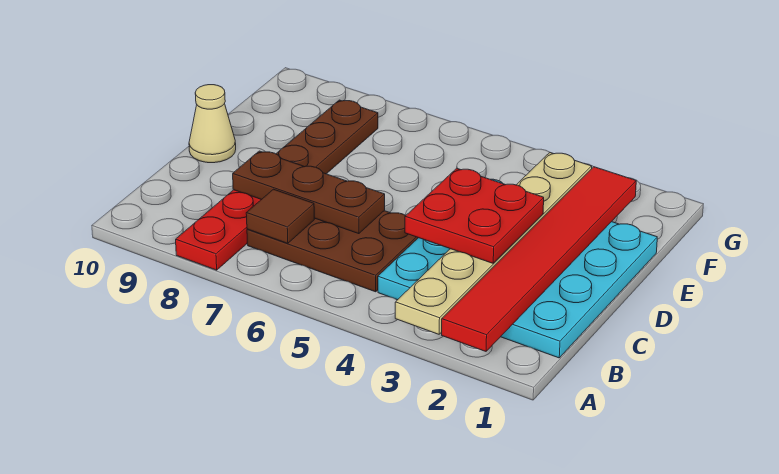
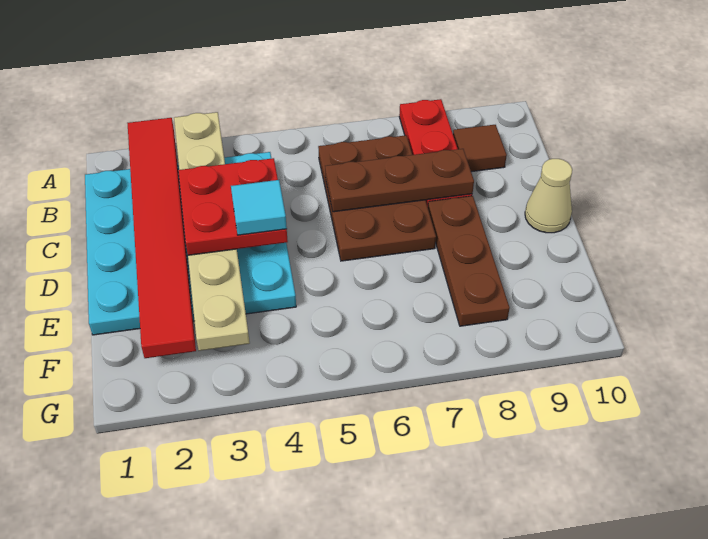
brown 2x3 plate [247,211,418,292] -> brown 2x3 plate turned to [318,135,436,261]
brown 1x1 tile [246,189,314,243] -> brown 1x1 tile moved to [453,125,507,172]
none -> cyan 1x1 tile [231,180,287,235]

